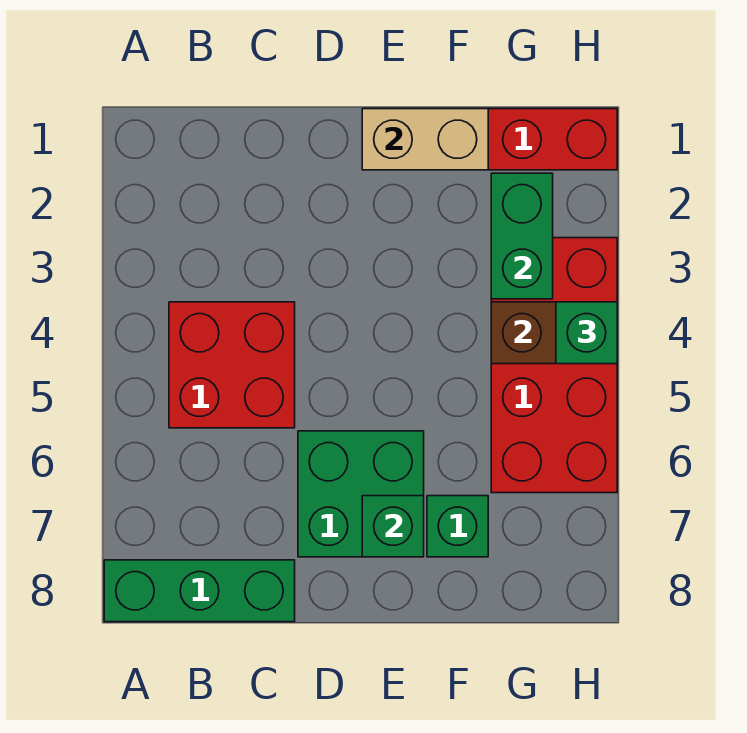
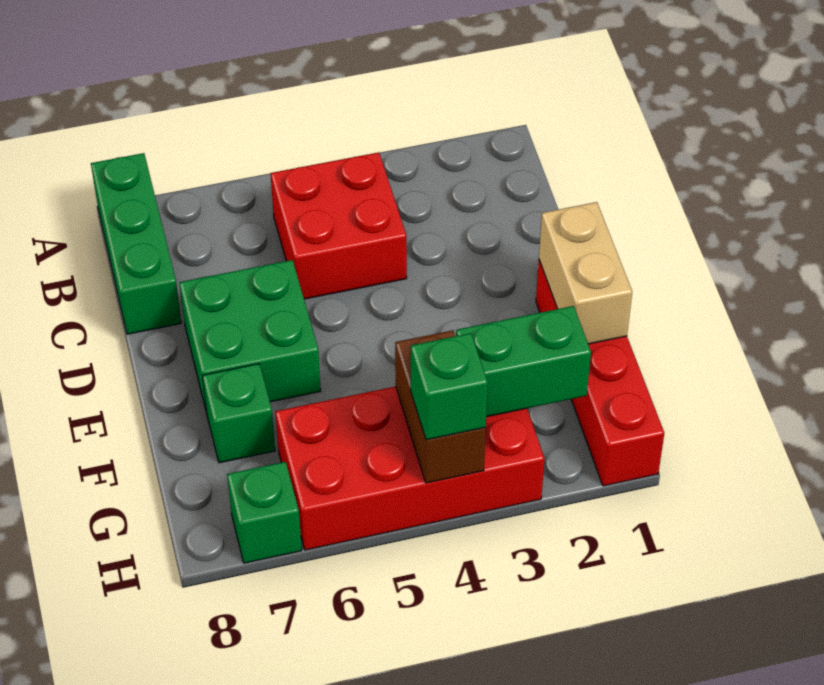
green 1x1 brick [362,496,424,557] -> green 1x1 brick moved to [227,462,302,563]

